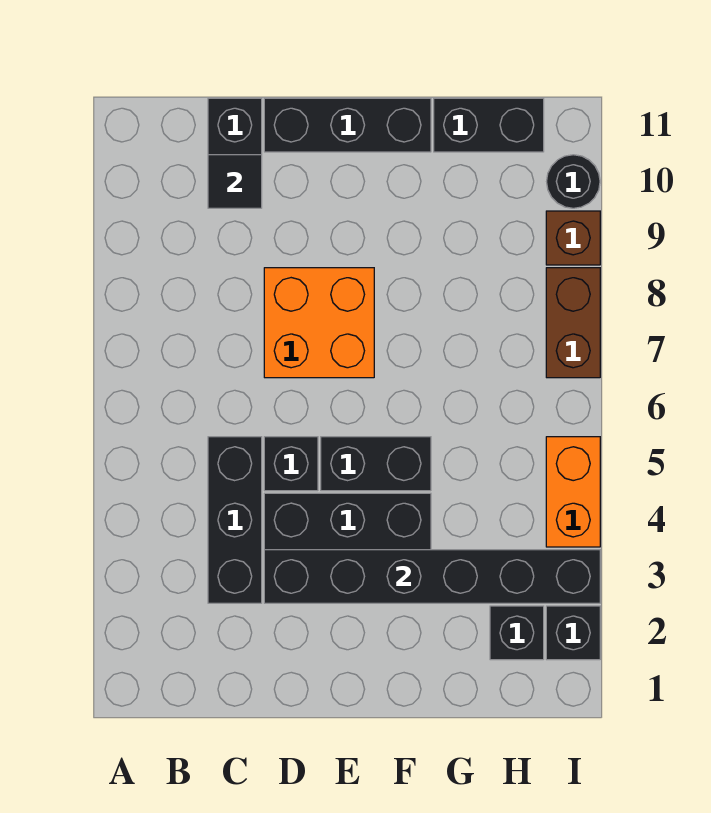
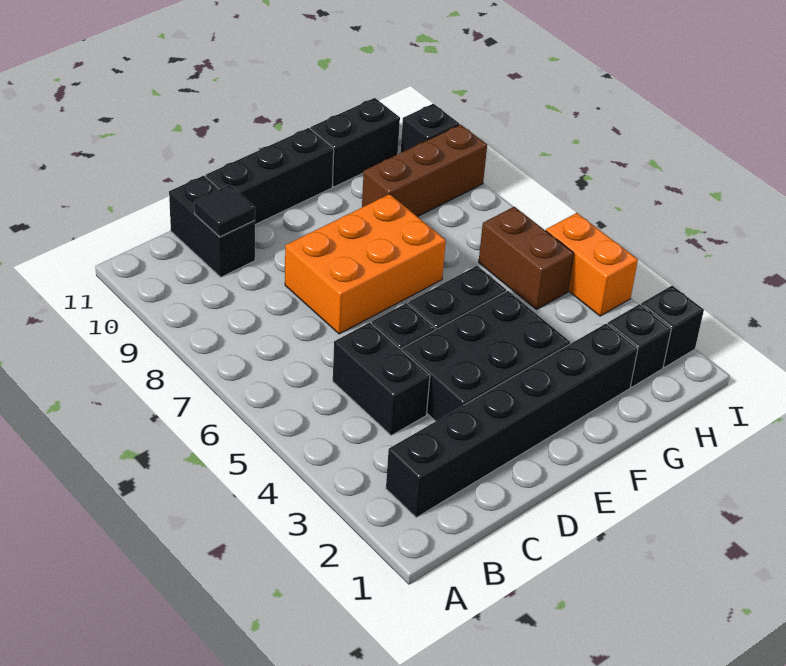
black 1x3 brick [208,437,262,603] -> black 1x2 brick [333,322,430,435]
black 1x6 brick [264,550,600,603] -> black 1x6 brick moved to [386,324,638,517]
orange 2x2 brick [264,268,374,378] -> orange 2x3 brick [285,194,446,334]
brown 1x2 brick [546,268,600,378] -> brown 1x2 brick moved to [479,207,574,310]
brown 1x1 brick [546,211,600,265] -> brown 1x3 brick [362,124,487,217]
black 1x1 round brick [547,155,600,208] -> black 1x1 brick [401,104,459,153]

